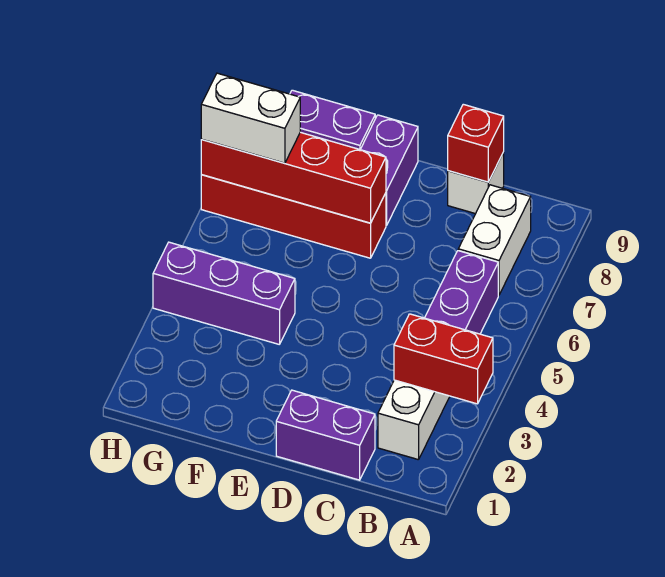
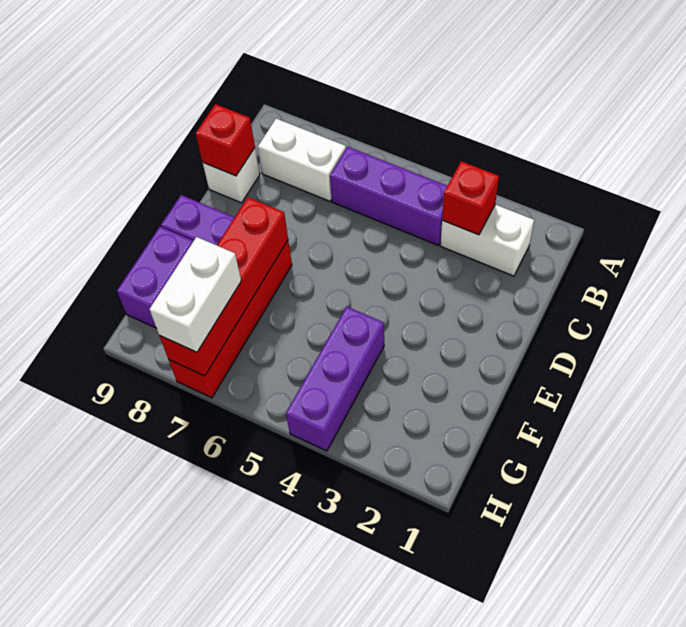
red 1x2 brick [394,314,493,404] -> red 1x1 brick [442,161,499,235]
purple 1x2 brick [276,390,375,480] -> none

